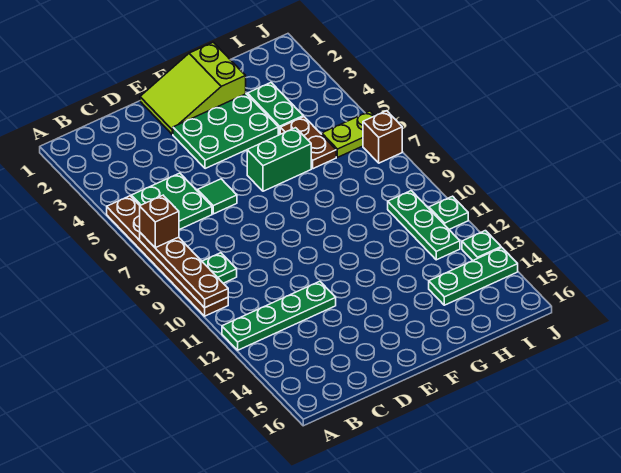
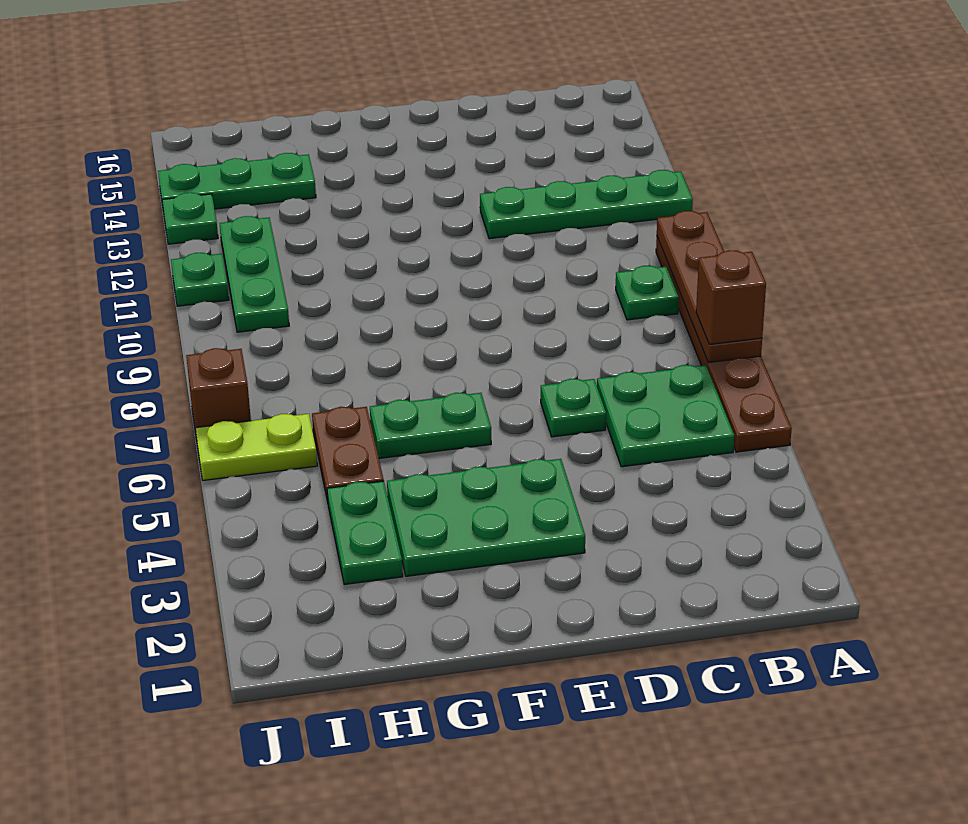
green 1x1 tile [198,179,237,214] -> green 1x1 plate [541,379,606,437]
lime 2x3 slope [140,42,246,134] -> none
green 1x2 brick [247,128,311,191] -> green 1x2 plate [370,393,491,458]

